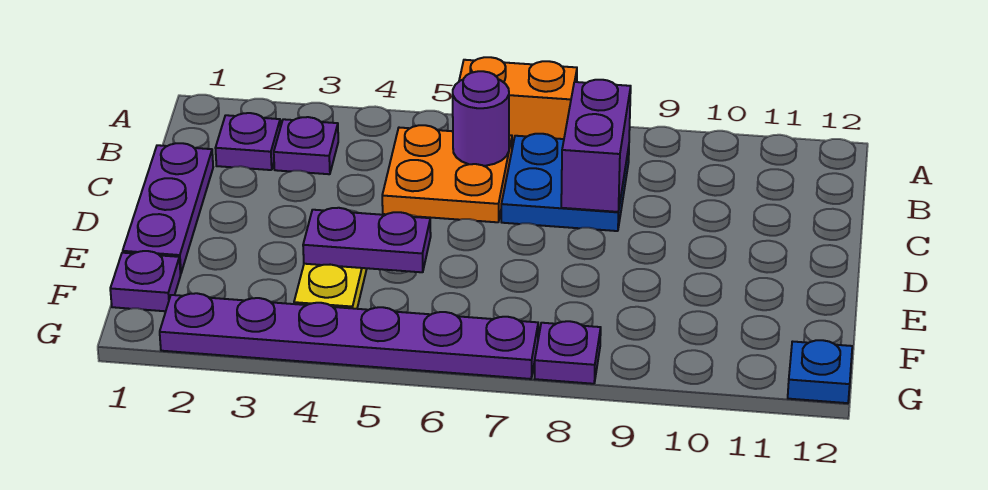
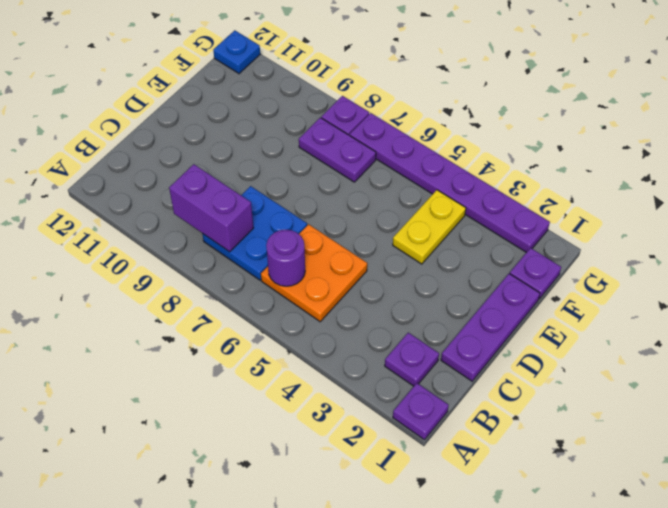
orange 1x2 brick [459,57,577,148] -> none
purple 1x1 plate [274,117,338,174] -> purple 1x1 plate moved to [393,383,449,440]
purple 1x2 brick [561,80,631,212] -> purple 1x2 brick turned to [169,164,253,252]
purple 1x2 plate [303,208,431,272] -> purple 1x2 plate moved to [299,118,376,182]

